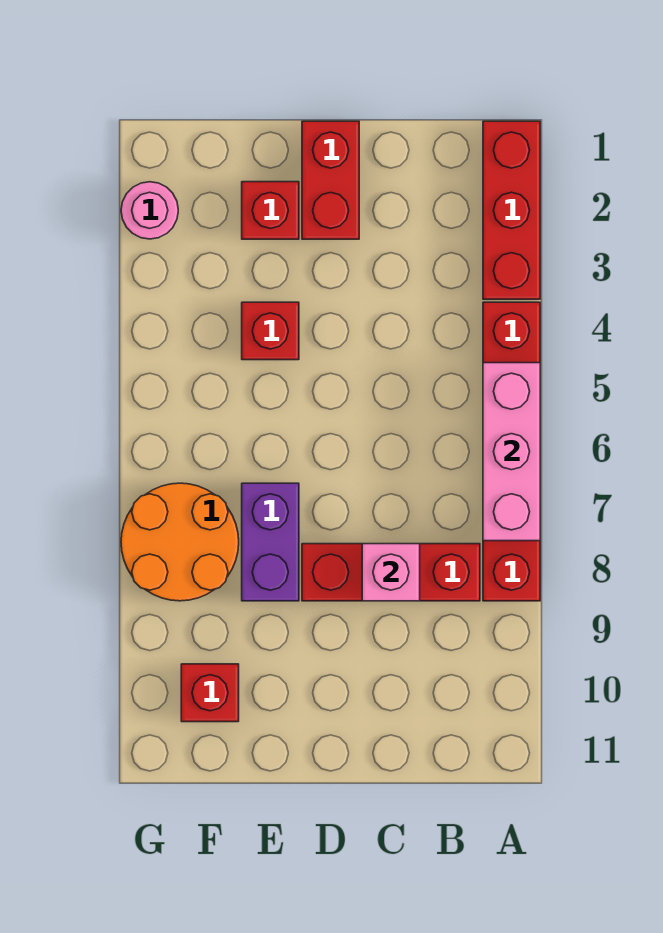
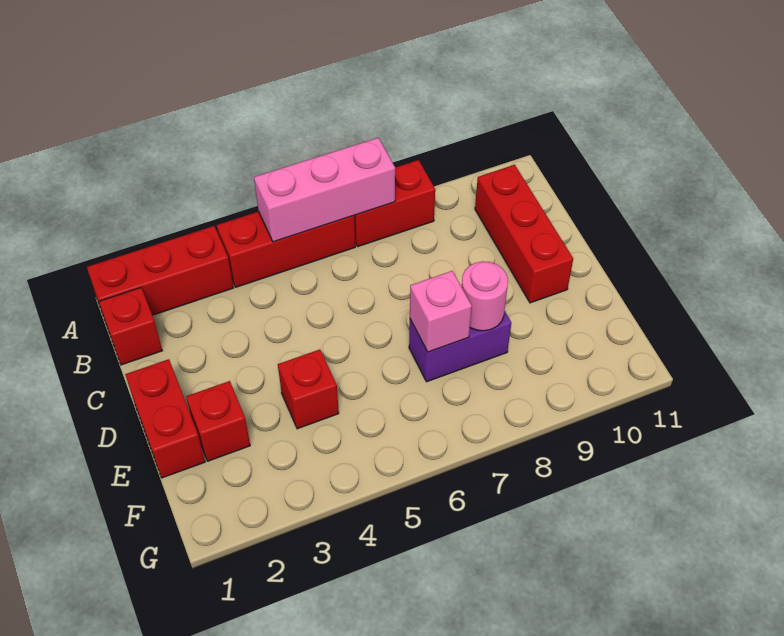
red 1x3 brick [302,544,480,601] -> red 1x3 brick moved to [475,165,573,303]
pink 1x1 brick [362,544,420,601] -> pink 1x1 brick moved to [410,271,472,352]
red 1x2 brick [302,121,359,239] -> red 1x2 brick turned to [125,359,205,478]
orange 2x2 round brick [121,483,239,601] -> none
red 1x1 brick [181,664,239,722] -> red 1x1 brick moved to [99,288,162,365]
pink 1x1 round brick [121,182,178,239] -> pink 1x1 round brick moved to [462,261,508,331]

